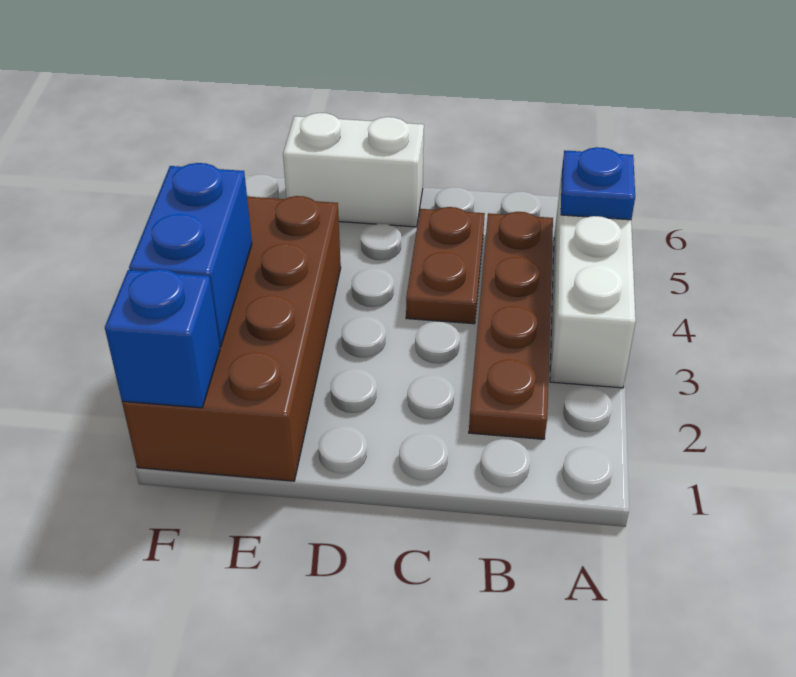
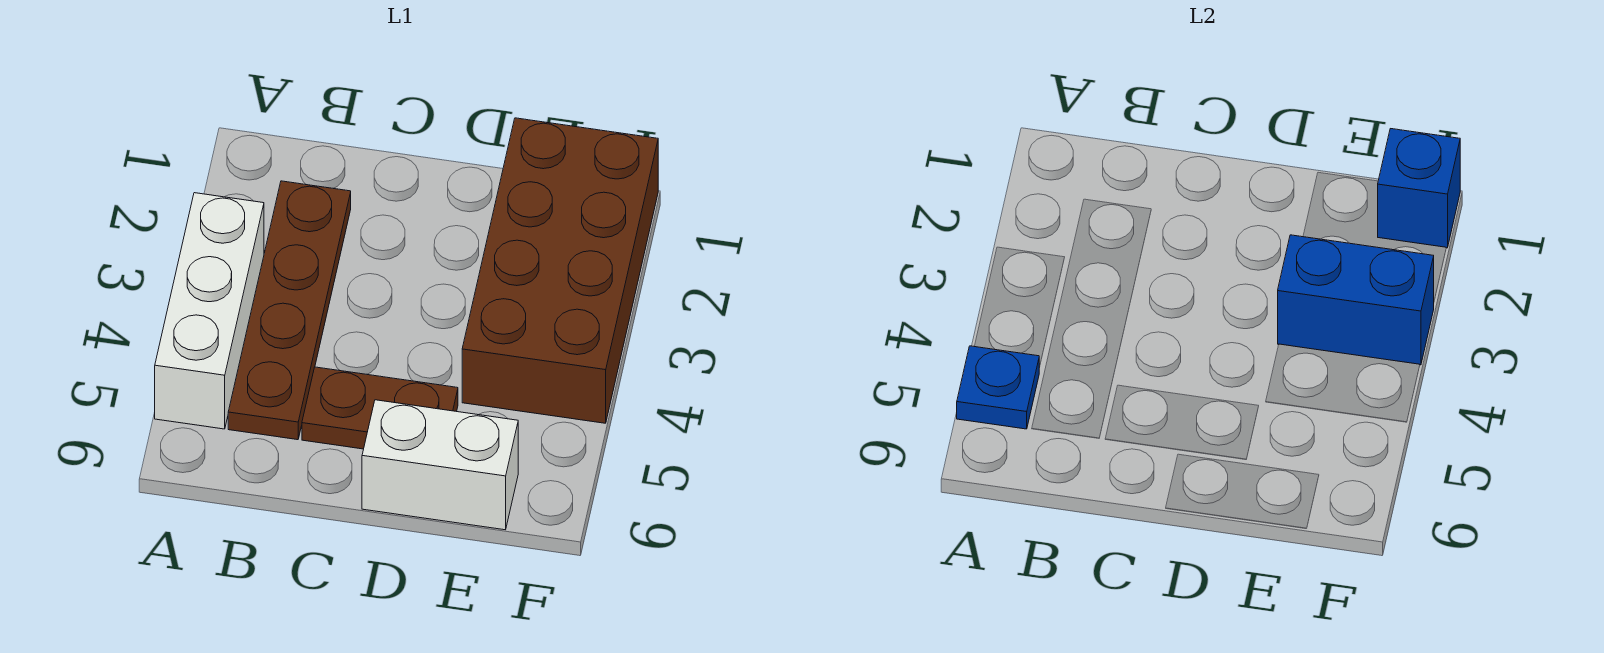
brown 1x2 plate [406,207,485,324] -> brown 1x2 plate turned to [302,367,458,449]
blue 1x2 brick [129,163,252,347] -> blue 1x2 brick turned to [1278,235,1434,365]

